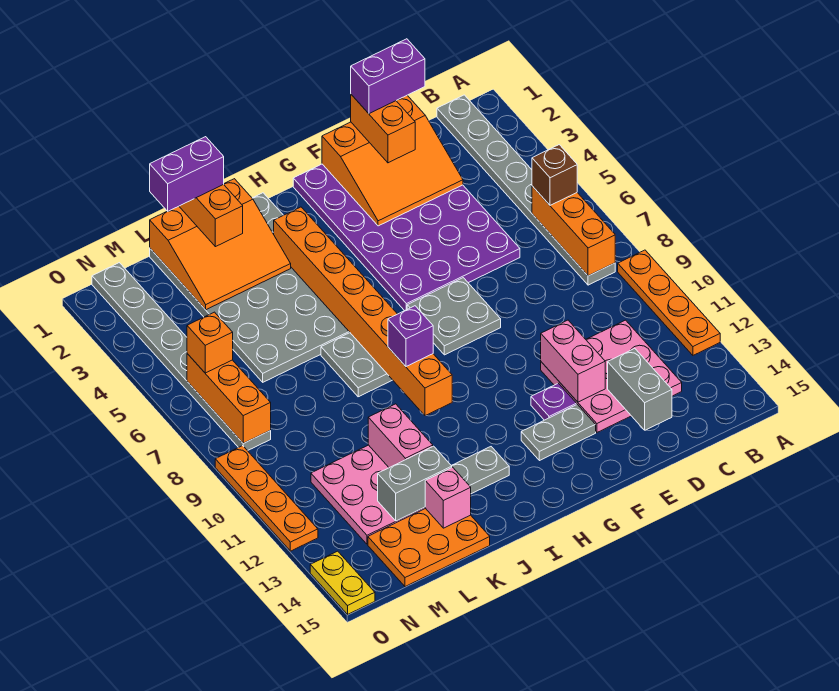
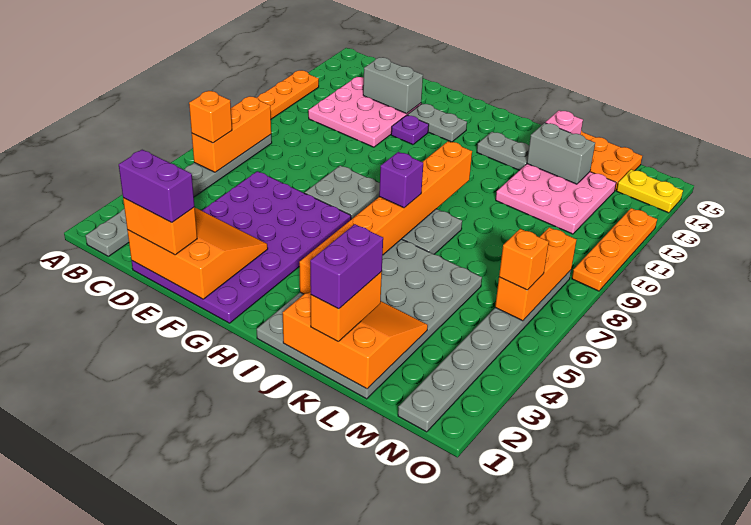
brown 1x1 brick [532,145,577,205] -> orange 1x1 brick [189,91,232,143]
grey 1x2 brick [608,348,672,430] -> grey 1x2 brick turned to [363,57,423,114]
orange 1x2 brick [351,95,415,163] -> orange 1x2 brick turned to [123,198,197,255]
pink 1x2 brick [541,320,605,402] -> none
purple 1x1 brick [388,306,433,366] -> purple 1x1 brick moved to [379,152,423,208]
purple 1x2 brick [150,137,224,211] -> purple 1x2 brick turned to [310,224,383,309]
pink 1x2 brick [368,404,433,468] -> none
yellow 1x2 plate [310,551,375,614] -> yellow 1x2 plate turned to [617,170,683,213]

